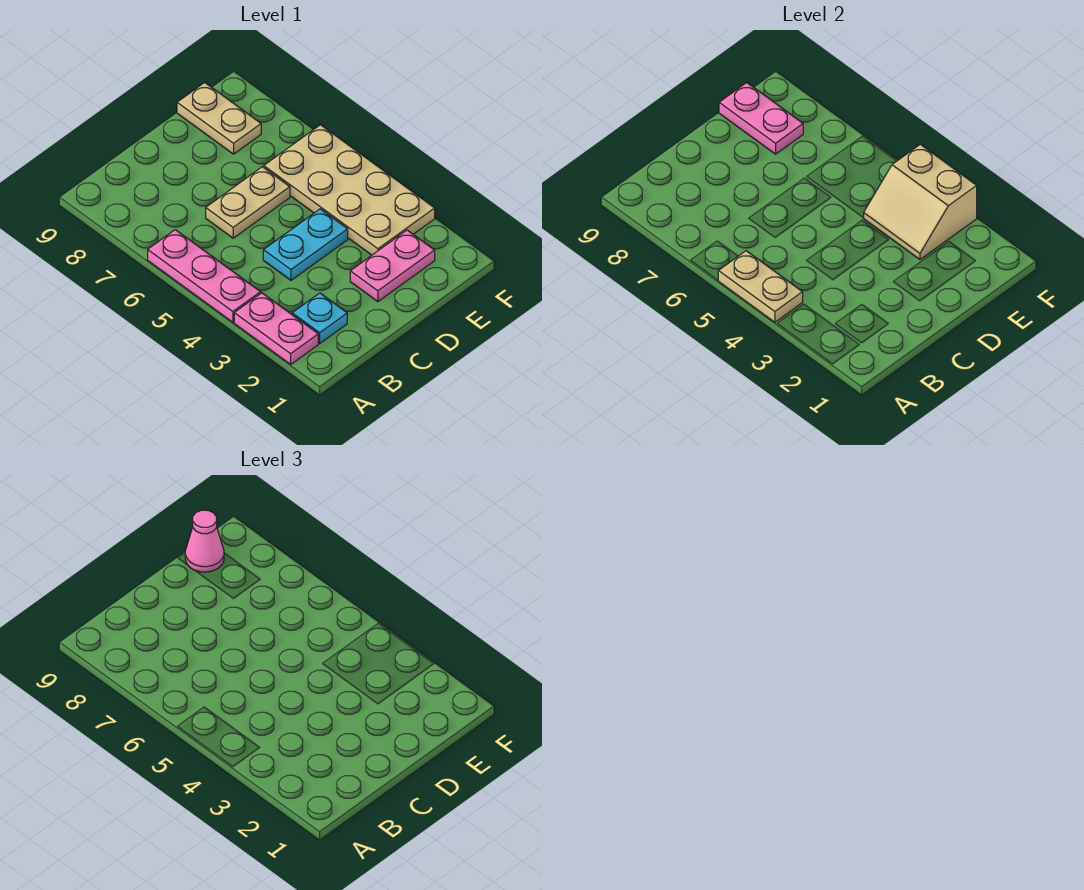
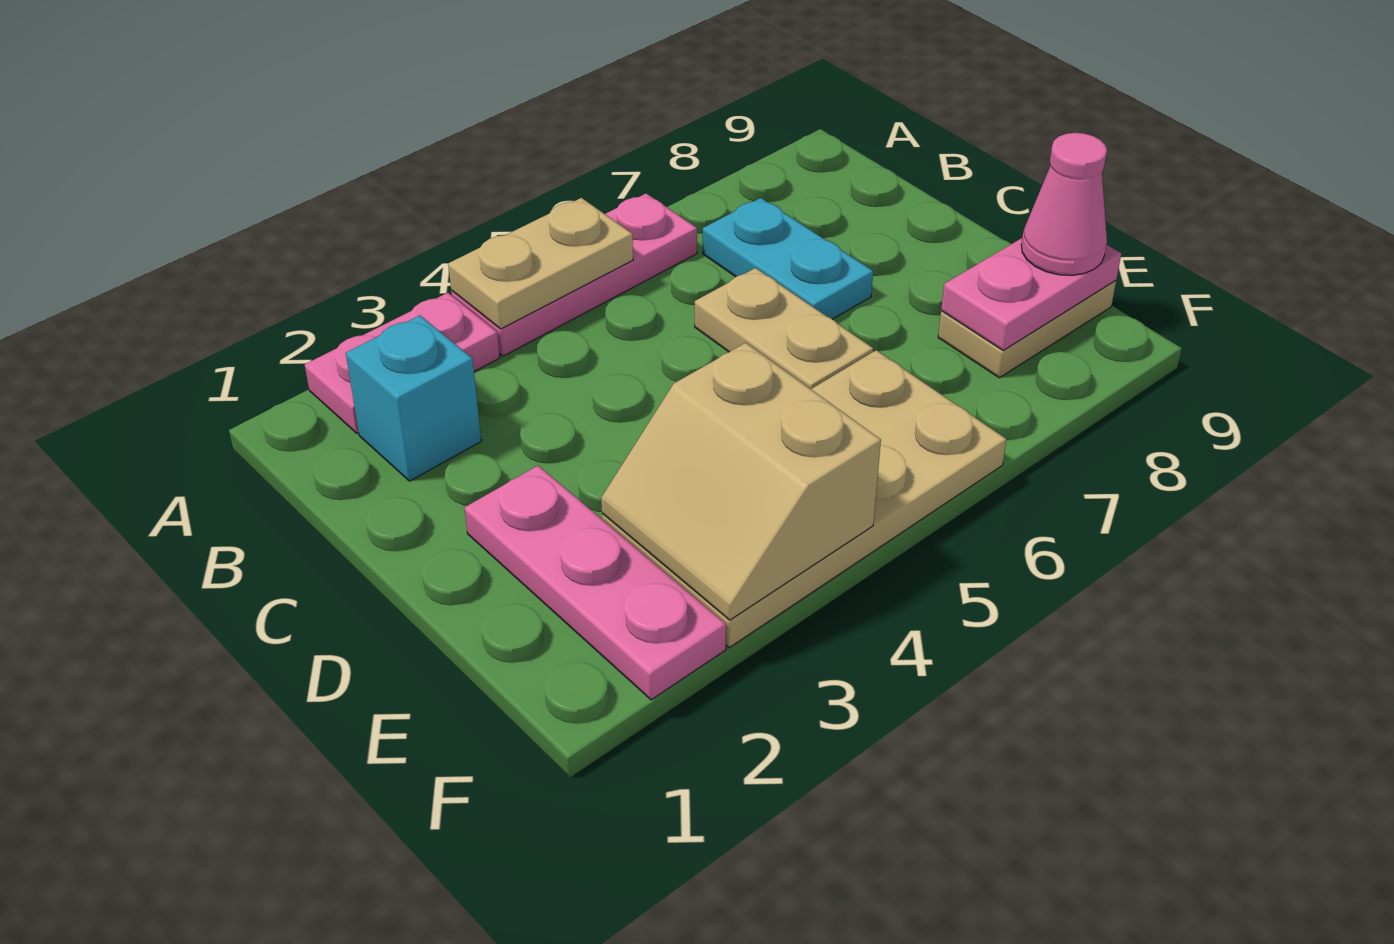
cyan 1x1 plate [292,293,347,343] -> cyan 1x1 brick [346,315,481,481]
cyan 1x2 plate [263,209,348,280] -> cyan 1x2 plate moved to [703,198,873,319]
pink 1x2 plate [350,230,435,302] -> pink 1x3 plate [465,466,726,700]
tan 2x2 slope [864,144,977,259] -> tan 2x2 slope turned to [601,343,881,620]

